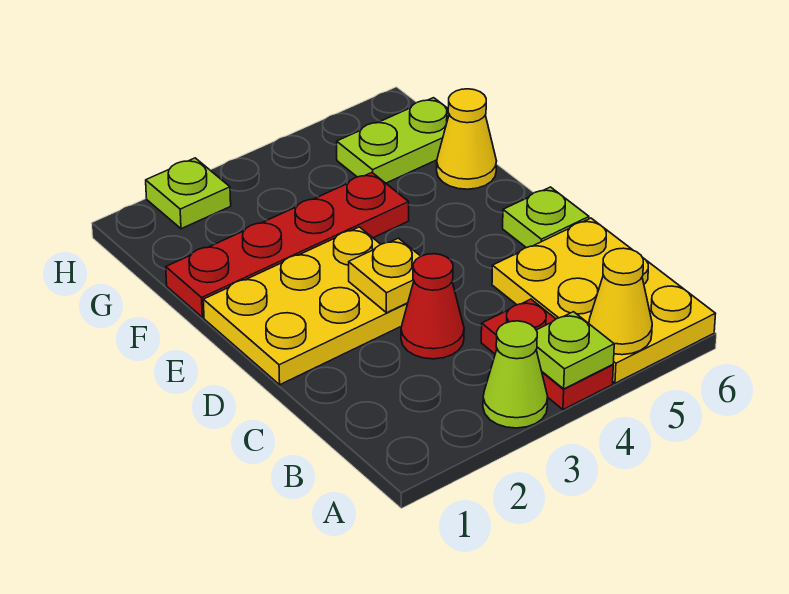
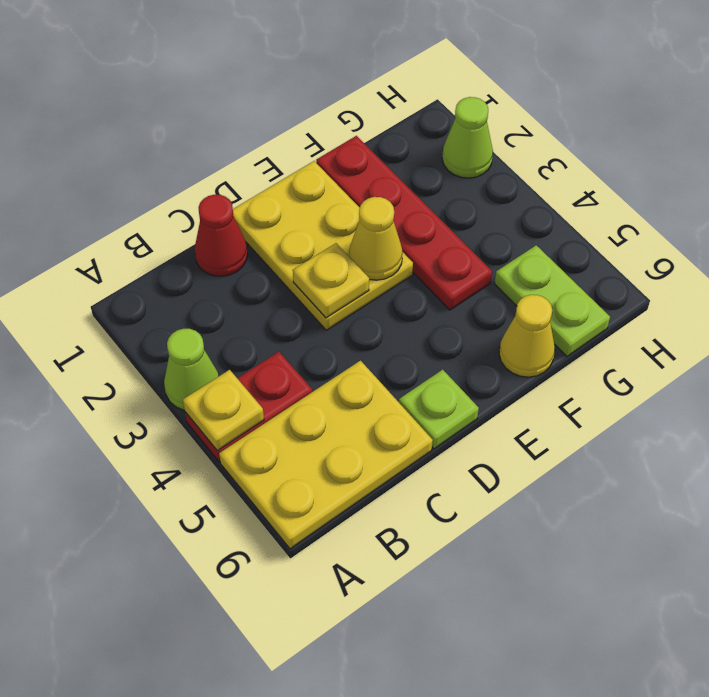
lime 1x1 plate [536,312,614,389] -> yellow 1x1 plate [183,370,264,451]
yellow 1x1 cone [589,248,652,355] -> yellow 1x1 cone moved to [349,197,403,280]
red 1x1 cone [401,254,464,359] -> red 1x1 cone moved to [194,195,248,276]
lime 1x1 plate [146,158,231,229] -> lime 1x1 cone [442,97,493,178]

